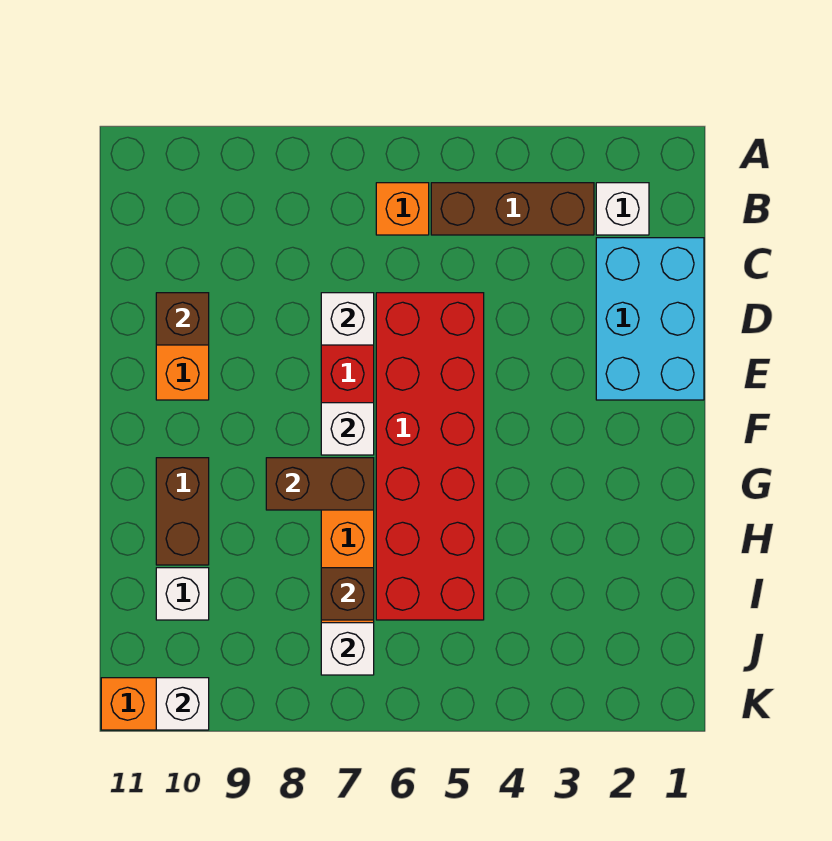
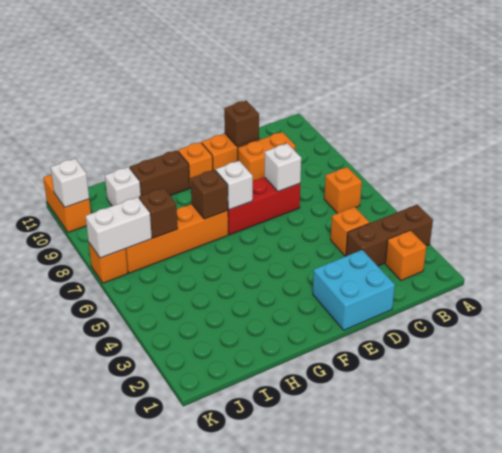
white 1x1 brick [596,183,649,235] -> orange 1x1 brick [385,230,426,280]
brown 1x3 brick [431,183,594,235] -> brown 1x3 brick turned to [346,205,433,266]
cyan 2x3 brick [596,238,704,400] -> cyan 2x2 brick [313,250,395,330]
none -> orange 1x1 brick [331,207,370,256]
none -> orange 1x2 brick [238,132,295,181]
red 2x6 brick [376,293,484,620] -> none
none -> orange 1x1 brick [178,142,213,188]
brown 1x2 brick [266,458,374,510] -> brown 1x1 brick [190,170,228,219]
white 1x1 brick [321,623,374,675] -> white 1x2 brick [86,197,152,258]
none -> orange 1x1 brick [89,243,128,283]

